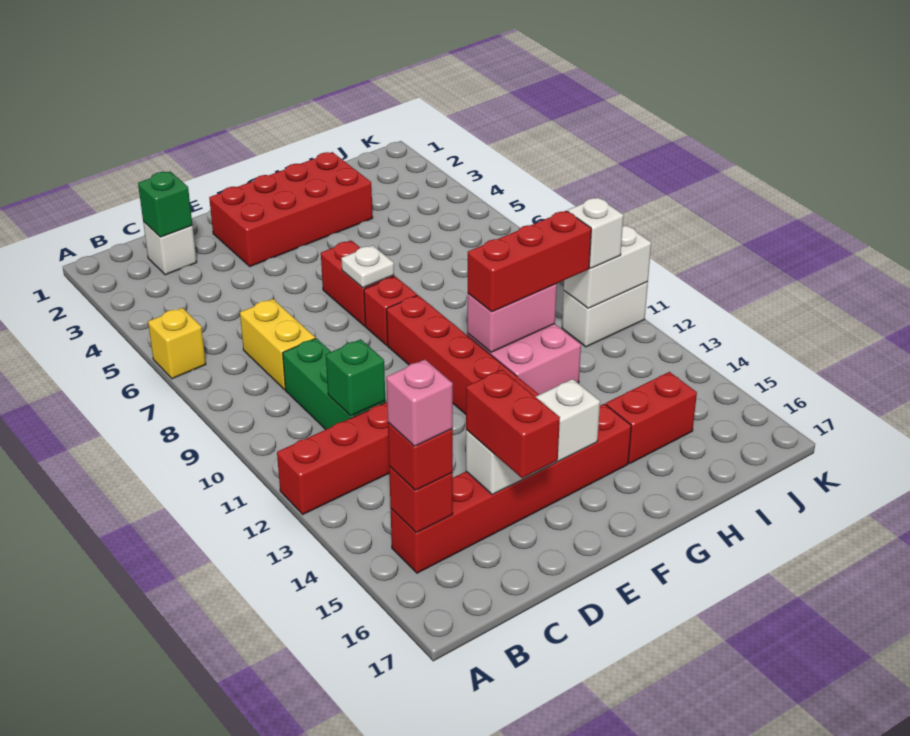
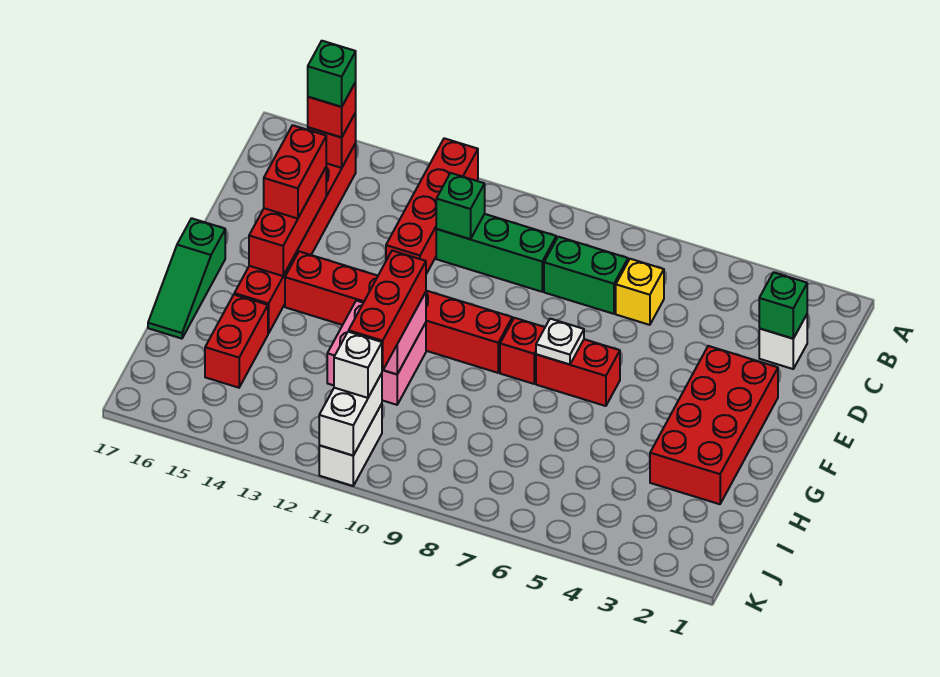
yellow 1x1 brick [148,308,206,379] -> yellow 1x1 brick moved to [616,259,664,325]
pink 1x1 brick [386,360,453,446] -> green 1x1 brick [308,41,356,107]
yellow 1x2 brick [240,299,315,390] -> green 1x2 brick [544,237,628,314]
white 1x3 brick [466,379,600,495] -> red 1x3 brick [249,168,326,276]
red 1x2 brick [466,370,560,478] -> red 1x2 brick turned to [264,125,326,219]
none -> green 1x3 slope [148,218,225,339]

